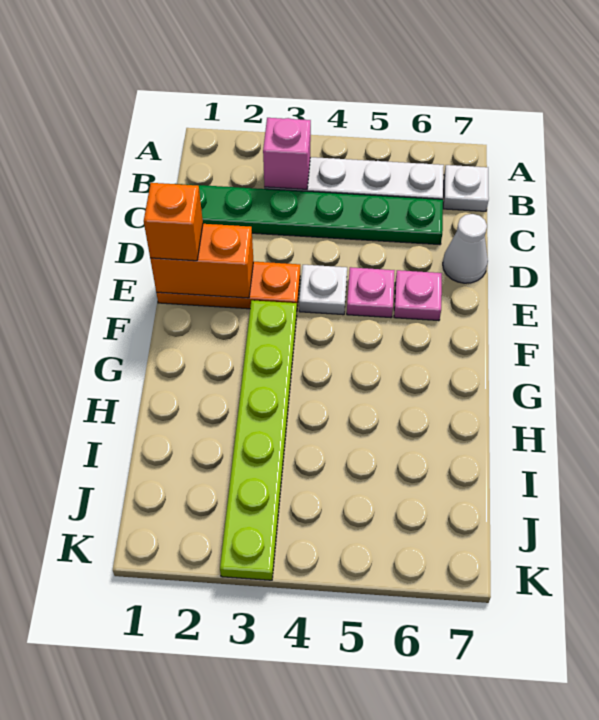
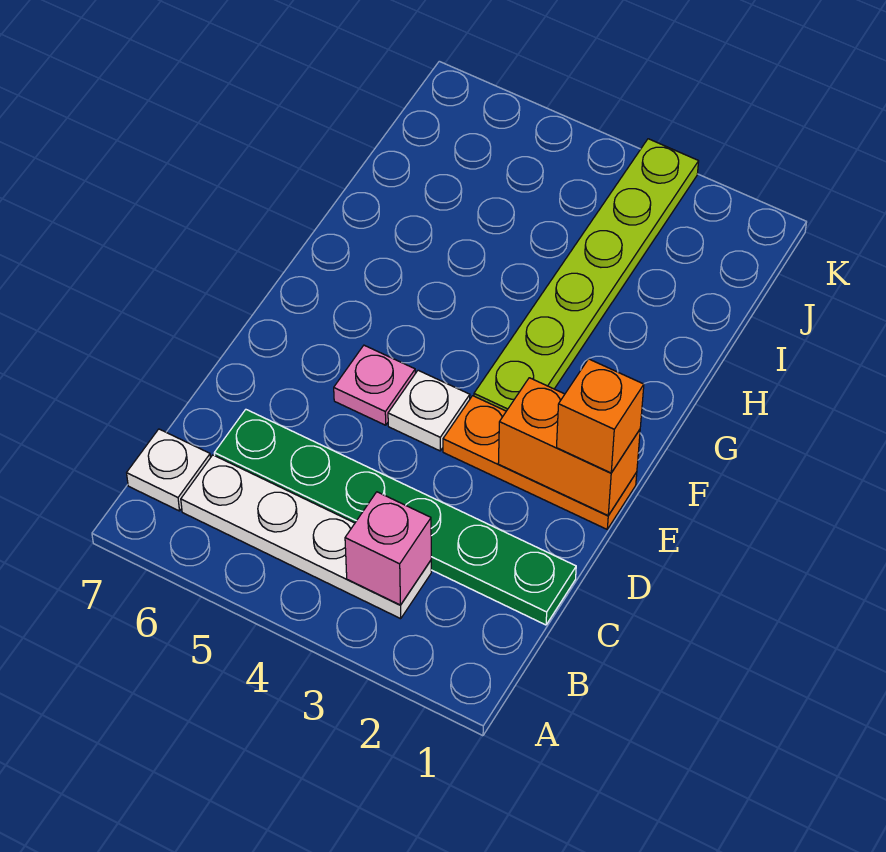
white 1x1 cone [443,214,488,283] -> none
pink 1x1 plate [394,270,442,321] -> none

